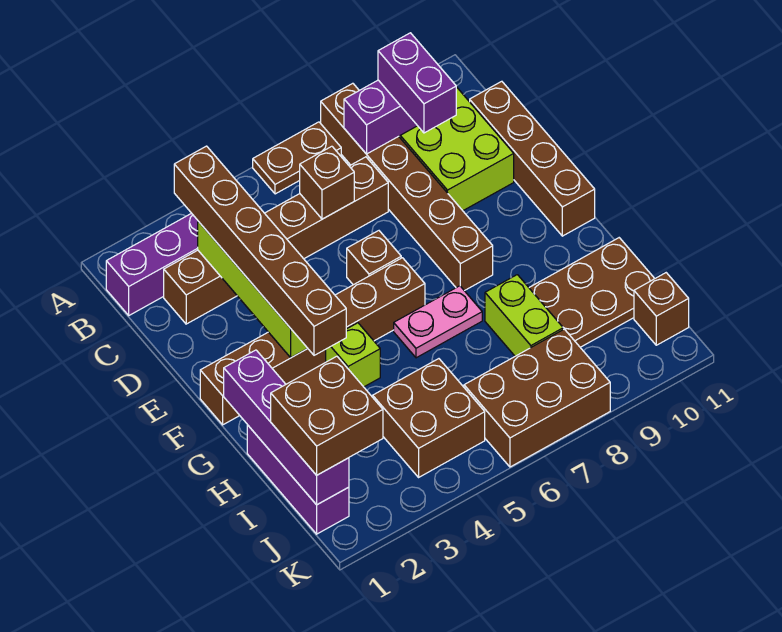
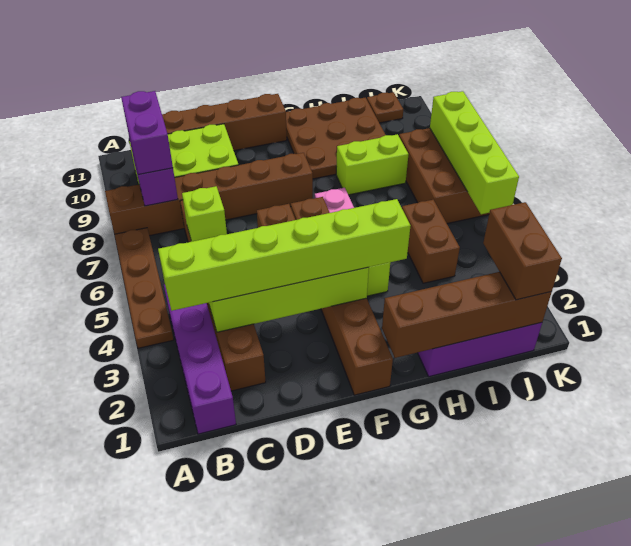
brown 1x2 plate [253,122,341,194] -> brown 1x4 plate [115,228,174,348]
brown 1x6 brick [174,146,346,355] -> lime 1x6 brick [158,199,411,311]
purple 1x2 brick [378,33,456,133] -> purple 1x2 brick turned to [121,91,173,174]
brown 1x1 brick [300,146,354,219] -> lime 1x1 brick [182,186,227,242]
purple 1x4 brick [224,350,349,505] -> brown 1x4 brick [382,272,552,358]
brown 2x3 plate [529,238,655,347] -> brown 3x3 plate [286,98,385,179]
brown 2x2 brick [271,356,383,475] -> brown 1x2 brick [483,202,562,300]
brown 2x2 brick [373,359,485,477] -> brown 1x2 brick [402,200,460,283]
brown 1x1 brick [634,273,689,345] -> brown 1x1 plate [367,92,403,123]
none -> lime 1x4 brick [430,91,519,214]

